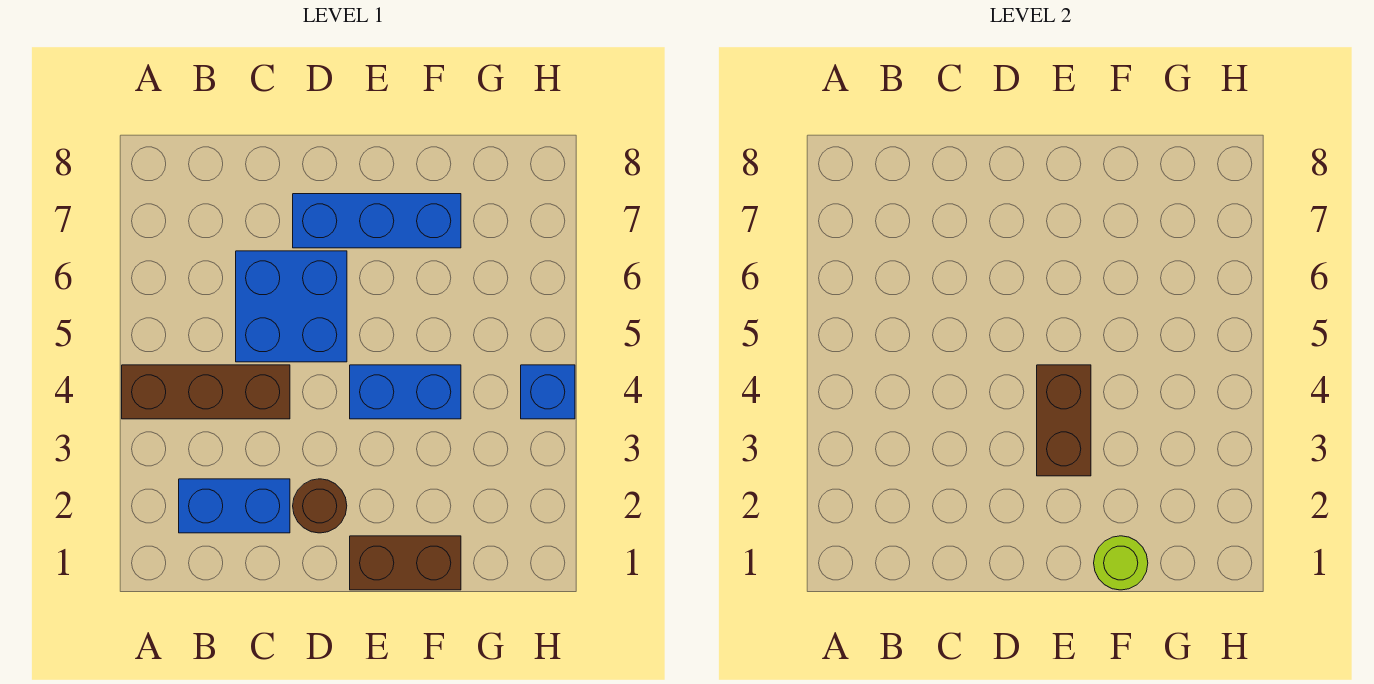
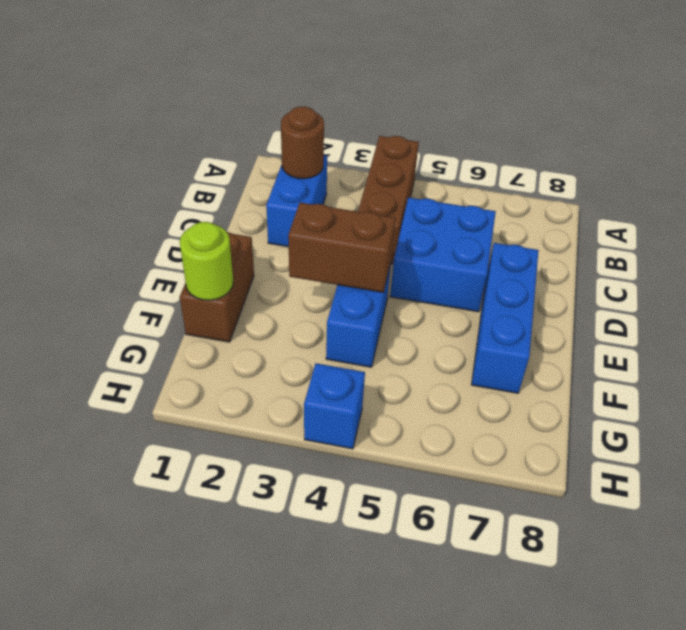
brown 1x1 round brick [293,479,347,533] -> brown 1x1 round brick moved to [281,107,324,179]

